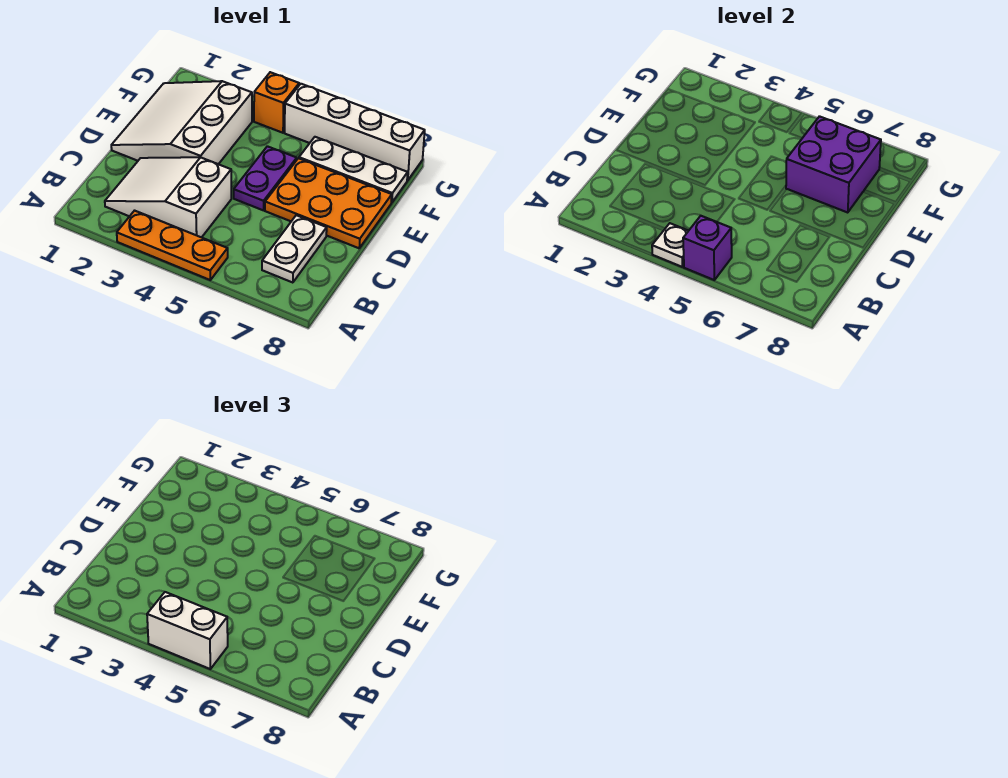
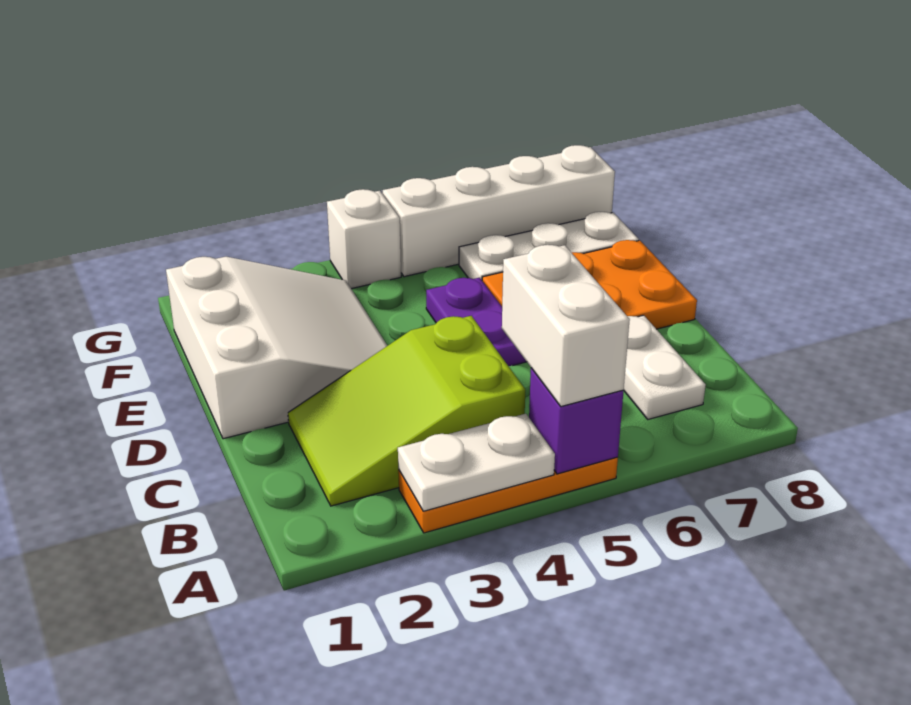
white 1x1 plate [652,223,688,267] -> white 1x2 plate [398,414,555,511]
white 1x2 brick [147,592,228,669] -> white 1x2 brick turned to [502,245,630,407]
white 2x3 slope [105,157,231,238] -> lime 2x3 slope [288,316,525,506]
white 3x3 slope [111,81,252,164] -> white 3x3 slope turned to [166,257,387,439]
purple 2x2 brick [786,116,881,212] -> none
orange 1x1 brick [254,72,299,133] -> white 1x1 brick [327,189,401,289]

